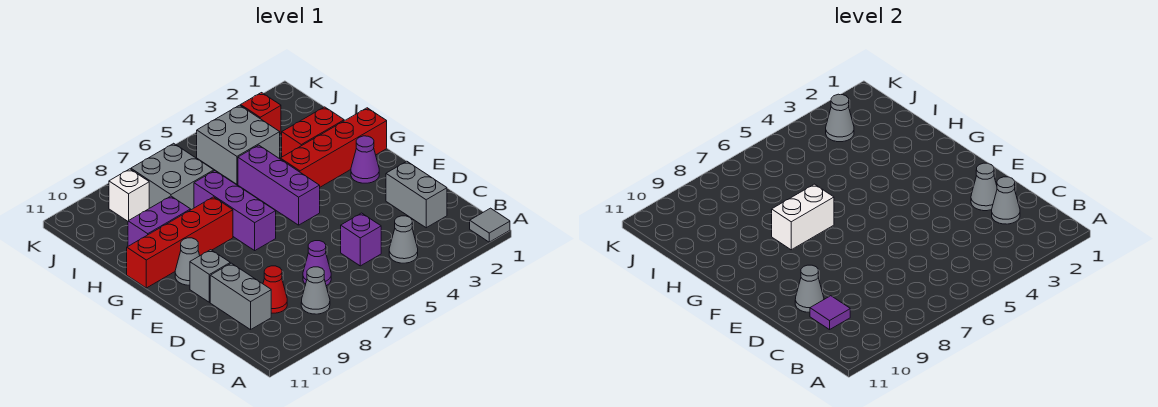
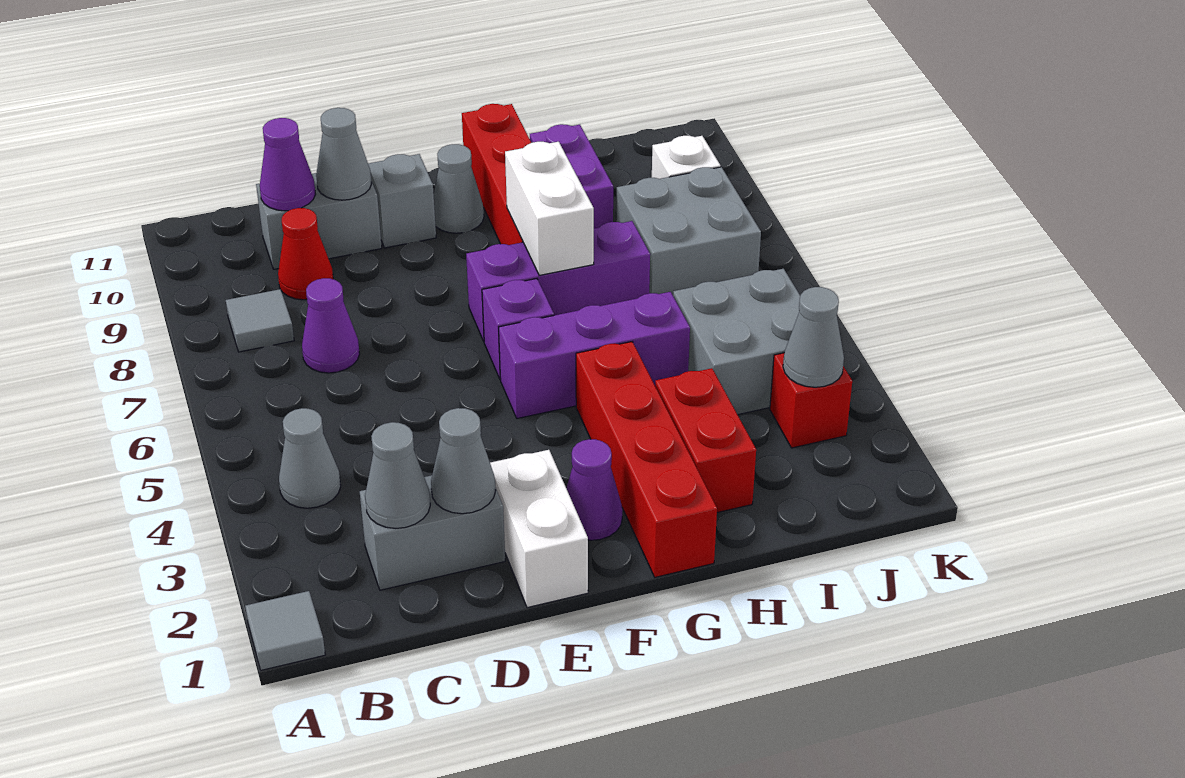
grey 1x1 cone [301,267,330,314] -> grey 1x1 tile [226,289,294,352]
purple 1x1 brick [341,213,381,266] -> purple 1x1 brick moved to [482,279,554,379]
purple 1x1 tile [810,296,850,330] -> purple 1x1 cone [260,118,315,211]
none -> white 1x2 brick [490,450,588,608]

